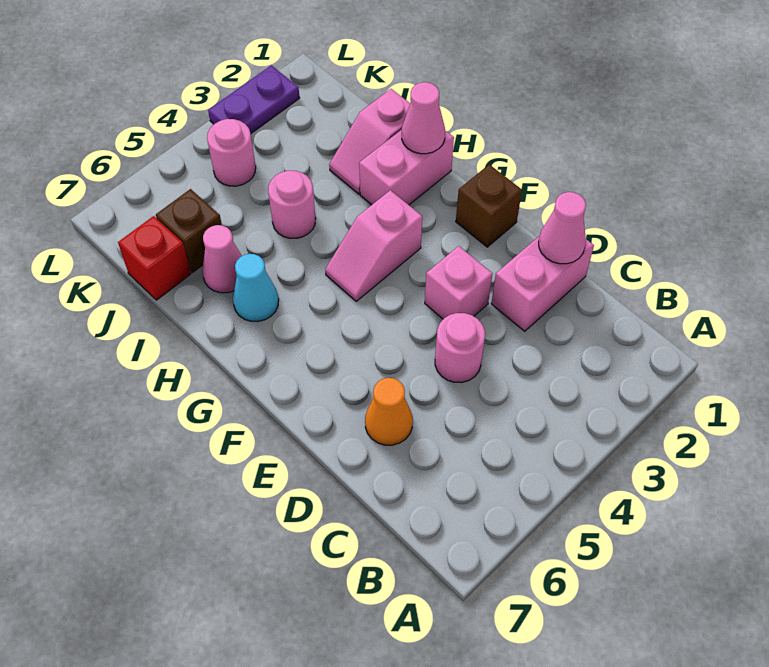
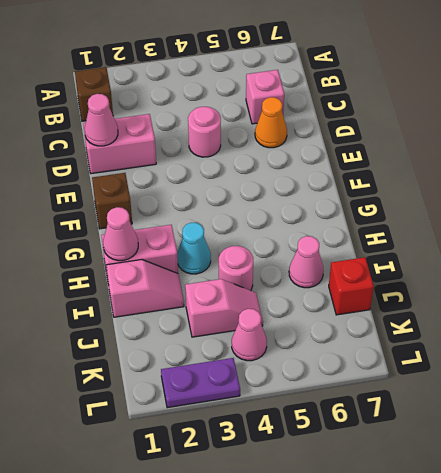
pink 1x1 brick [425,246,492,319] -> pink 1x1 brick moved to [246,70,284,124]
pink 1x2 slope [325,190,422,301] -> pink 1x2 slope moved to [185,279,263,337]
cyan 1x1 cone [233,254,279,322] -> cyan 1x1 cone moved to [177,223,211,274]
brown 1x1 brick [156,189,222,272] -> brown 1x1 brick moved to [75,67,113,121]
pink 1x1 round brick [207,119,256,186] -> pink 1x1 cone [232,309,267,361]

